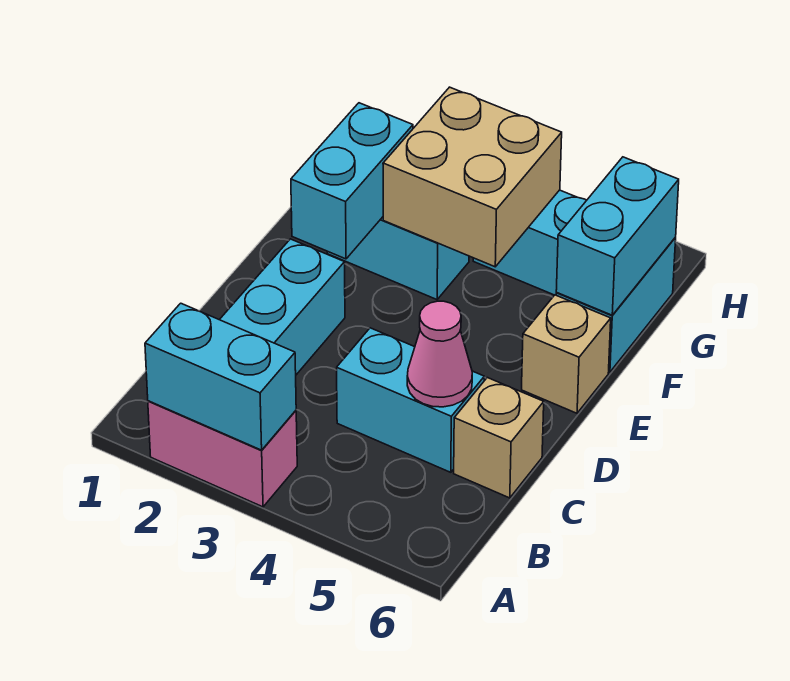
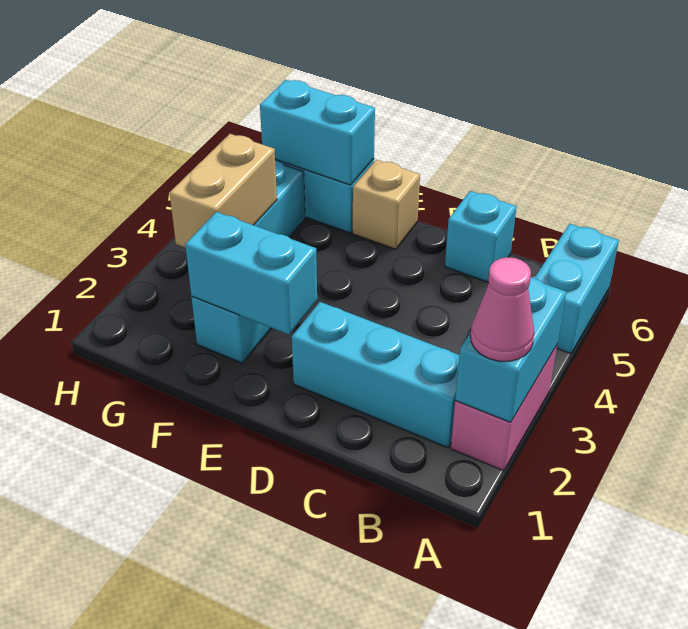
cyan 1x2 brick [337,328,484,472] -> cyan 1x2 brick moved to [535,224,619,354]
pink 1x1 cone [407,301,472,407] -> pink 1x1 cone moved to [471,257,534,361]
tan 1x1 brick [454,378,544,498] -> cyan 1x1 brick [445,191,517,283]
tan 2x2 brick [383,87,562,267] -> tan 1x2 brick [169,134,277,248]

